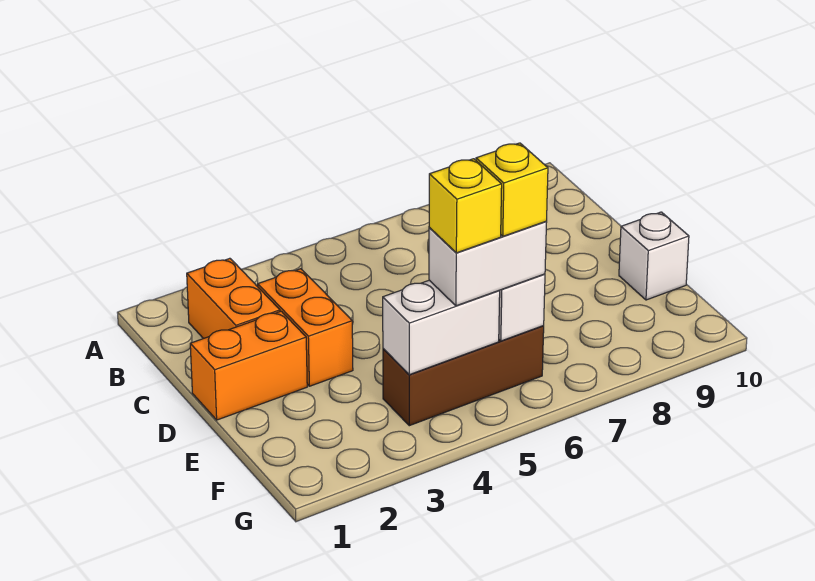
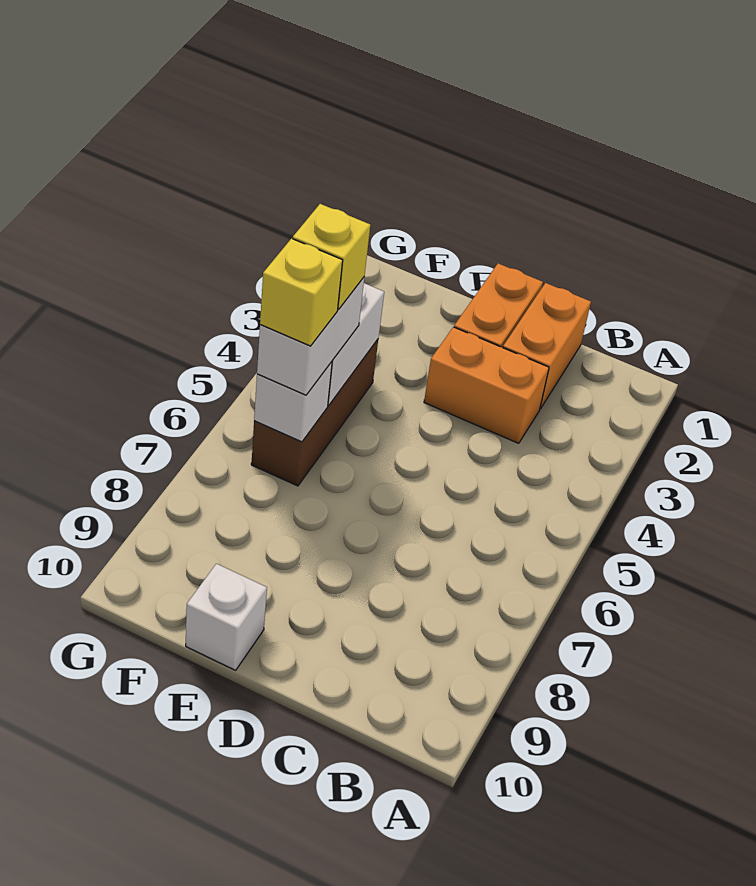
orange 1x2 brick [187,258,280,339] -> orange 1x2 brick turned to [503,283,591,409]

